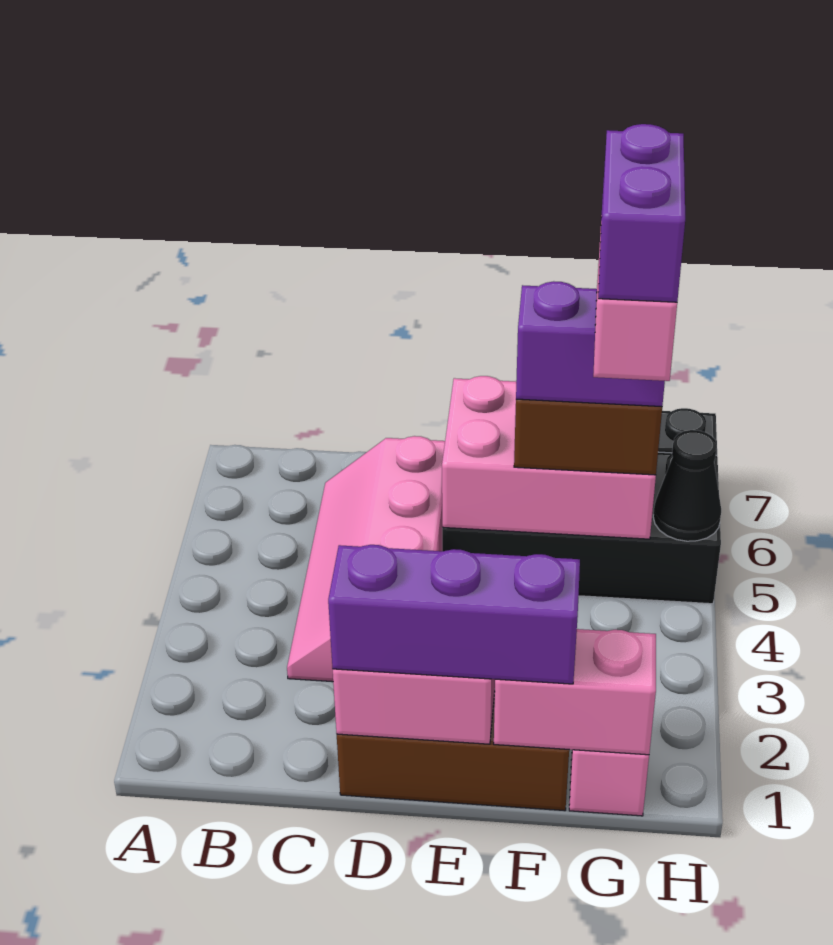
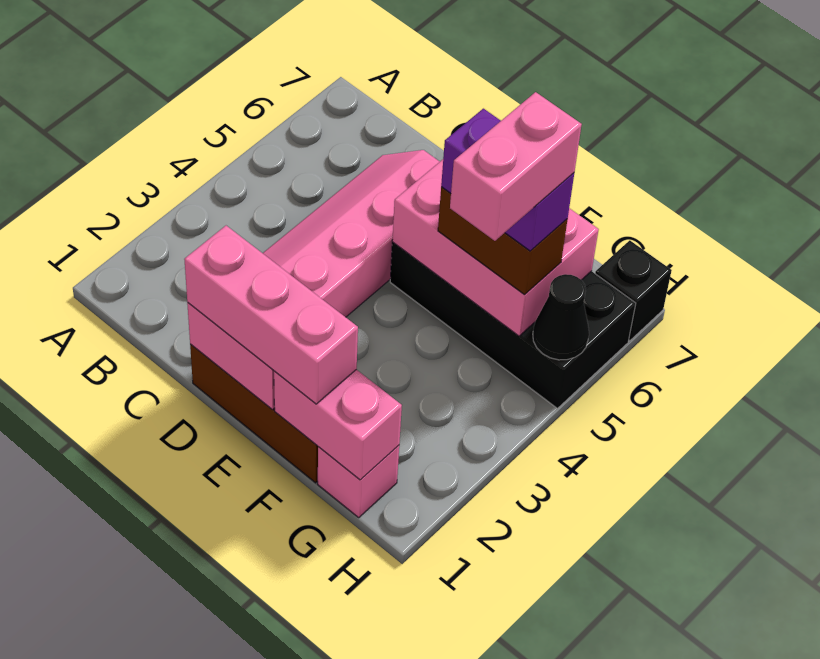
purple 1x3 brick [328,545,580,684] -> pink 1x3 brick [184,226,358,404]
purple 1x2 brick [598,124,685,302] -> none

